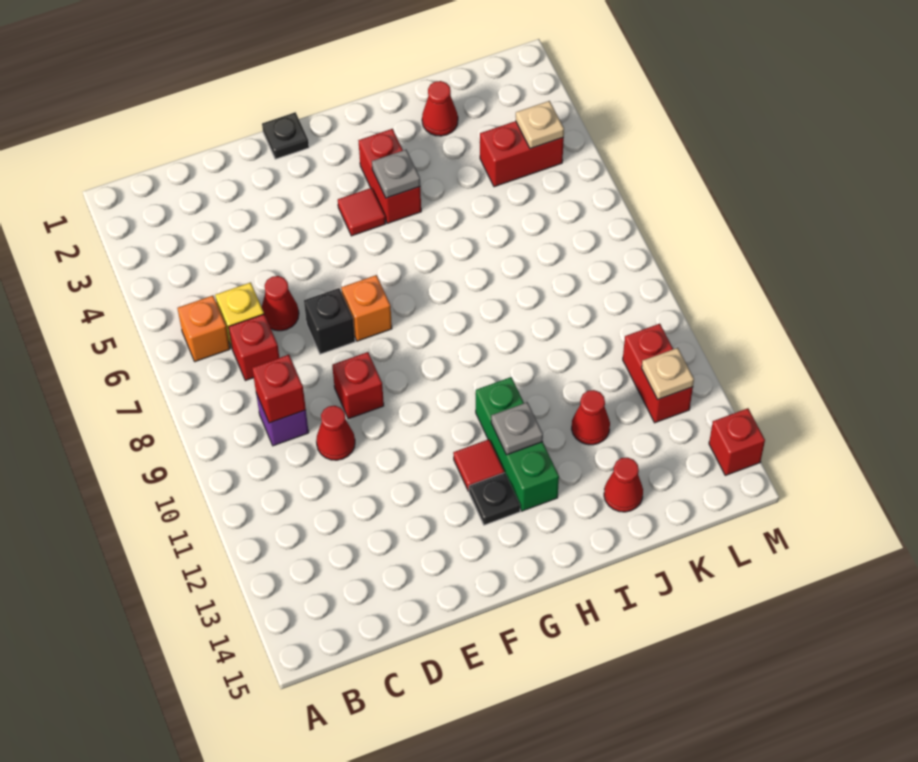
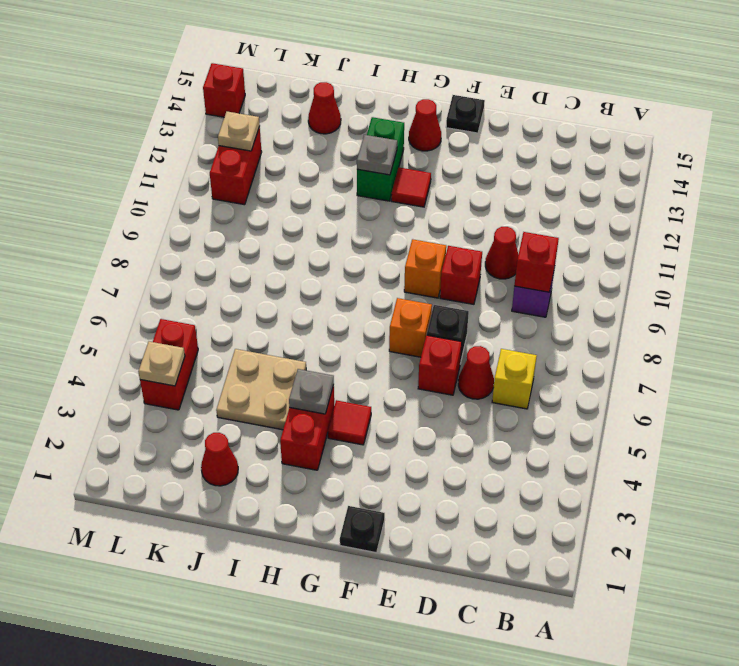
orange 1x1 brick [177,296,230,362] -> orange 1x1 brick moved to [404,239,446,298]
red 1x1 brick [229,314,279,381] -> red 1x1 brick moved to [418,335,462,395]
black 1x1 plate [469,473,520,525] -> black 1x1 plate moved to [446,95,485,133]
green 1x3 brick [476,377,559,511] -> green 1x2 brick [357,117,404,201]
none -> tan 2x2 plate [216,349,306,430]
red 1x1 cone [572,390,610,445] -> red 1x1 cone moved to [409,99,441,151]
red 1x2 brick [480,121,564,187] -> red 1x2 brick turned to [140,319,198,410]

